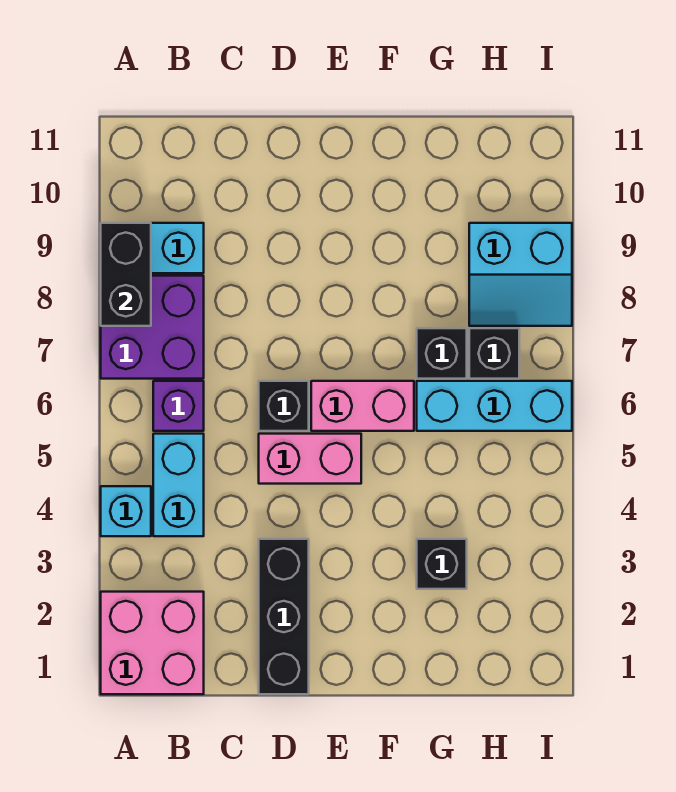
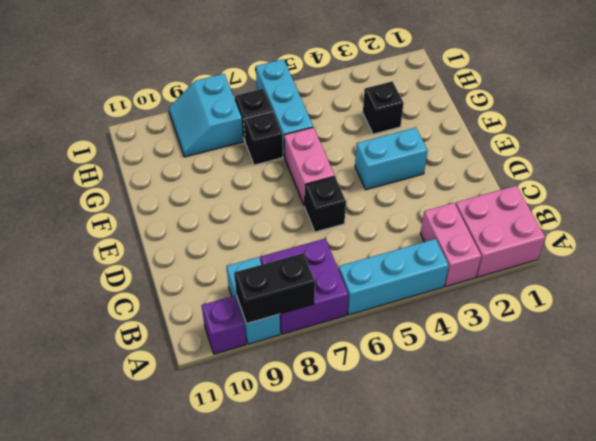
cyan 1x1 brick [101,486,151,536] -> cyan 1x3 brick [338,239,449,315]
cyan 1x2 brick [153,434,204,536] -> cyan 1x2 brick moved to [355,128,428,190]
purple 1x1 brick [153,381,204,431] -> purple 1x1 brick moved to [202,296,246,354]
black 1x3 brick [259,539,309,694] -> none
pink 1x2 brick [259,434,361,484] -> pink 1x2 brick moved to [420,203,481,286]
cyan 2x2 slope [469,223,572,326] -> cyan 2x2 slope turned to [169,74,243,157]

